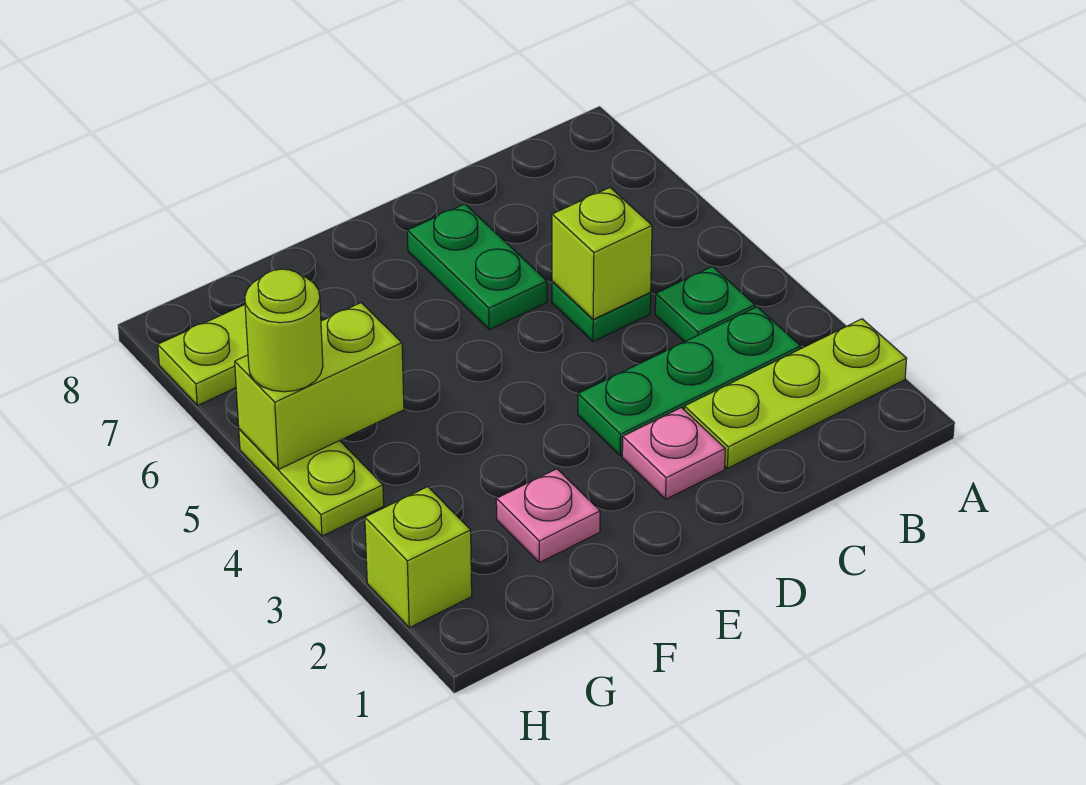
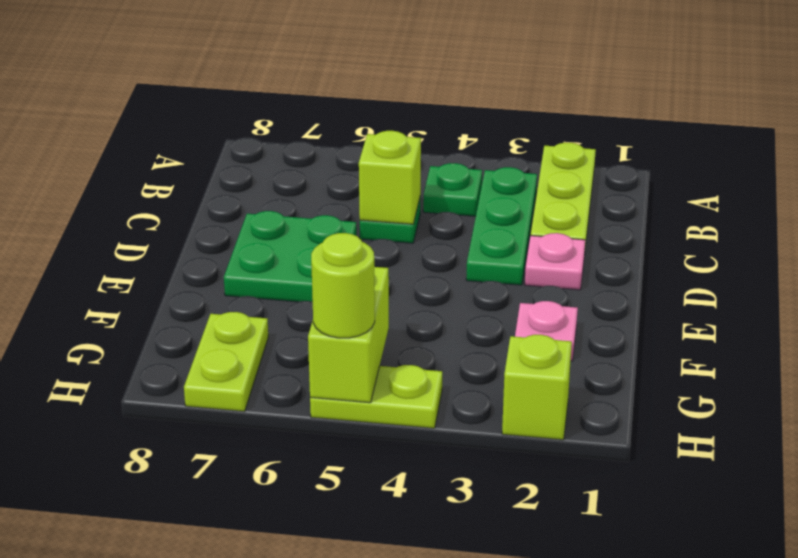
green 1x2 plate [407,204,547,329] -> green 2x2 plate [224,211,357,302]

